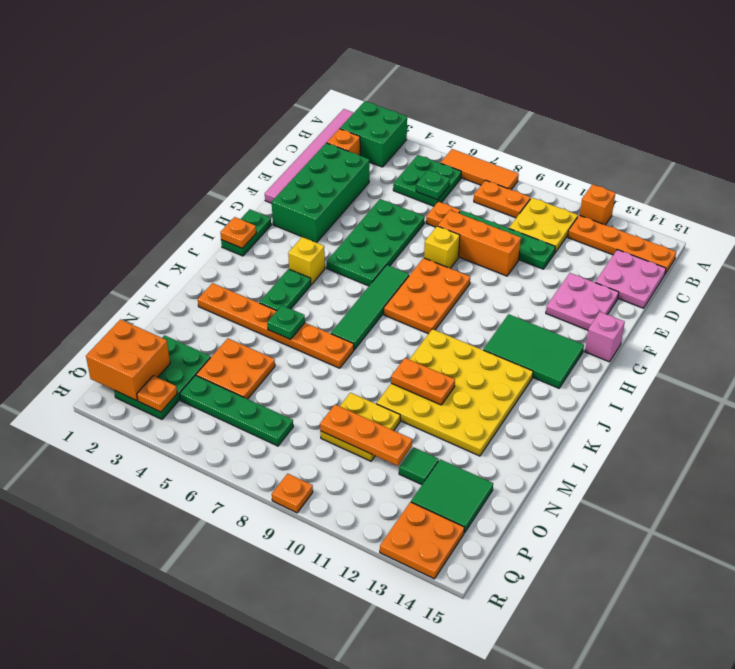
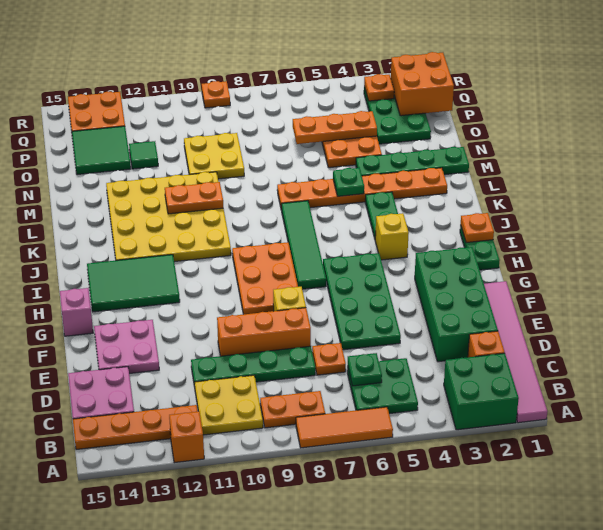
orange 1x3 plate [320,404,412,466] -> orange 1x3 plate moved to [293,111,377,144]
green 1x4 plate [179,375,293,446] -> green 1x4 plate moved to [356,147,469,176]

